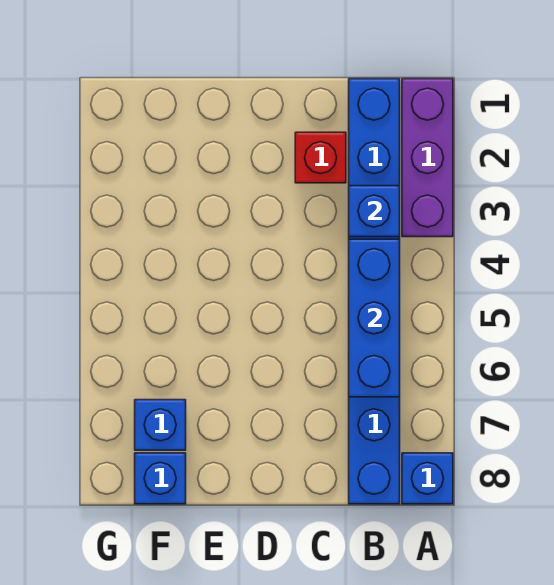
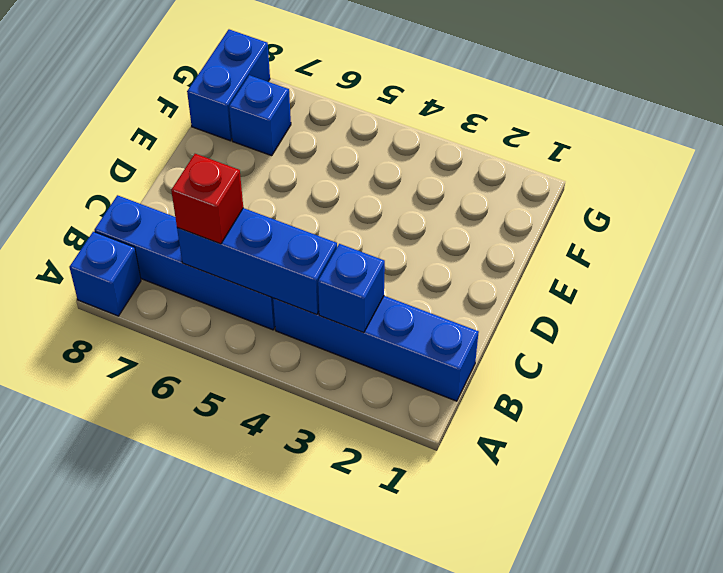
purple 1x3 brick [402,79,453,237] -> none
red 1x1 brick [295,132,346,183] -> red 1x1 brick moved to [171,154,243,244]
blue 1x1 brick [135,453,186,504] -> blue 1x2 brick [187,29,270,141]

